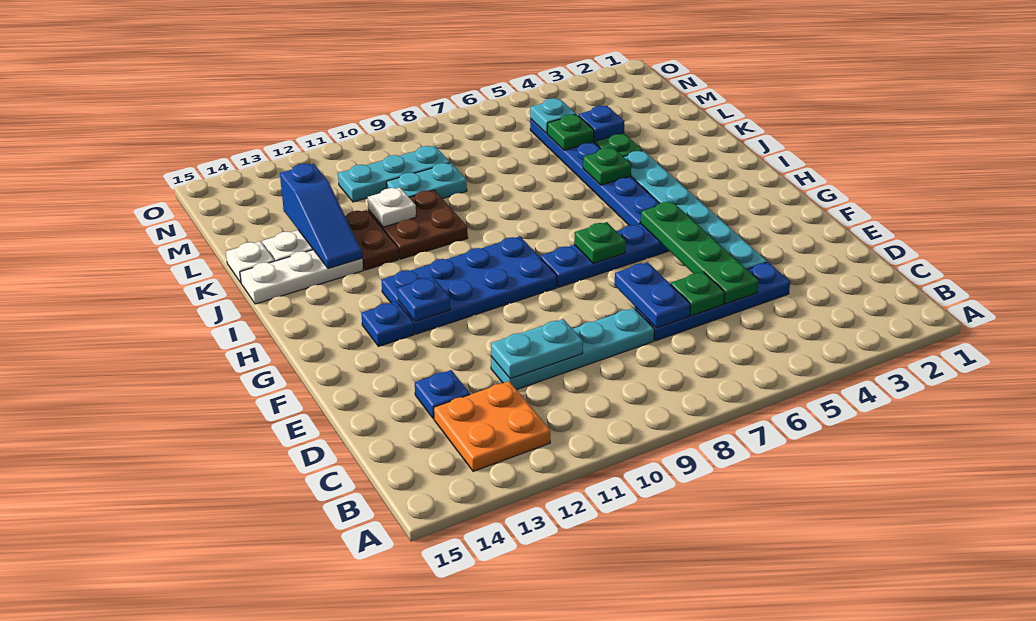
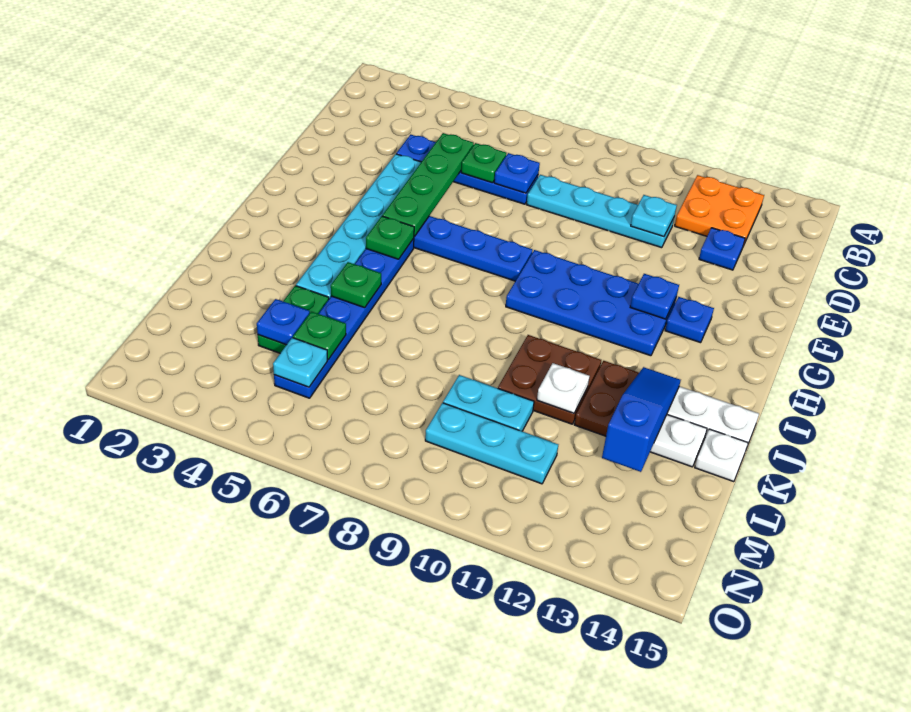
blue 1x2 plate [614,262,690,328] -> blue 1x1 plate [494,153,540,193]
cyan 1x2 plate [491,319,583,379] -> cyan 1x1 plate [631,195,677,236]
green 1x1 plate [574,222,626,264] -> green 1x1 plate moved to [366,216,414,259]

